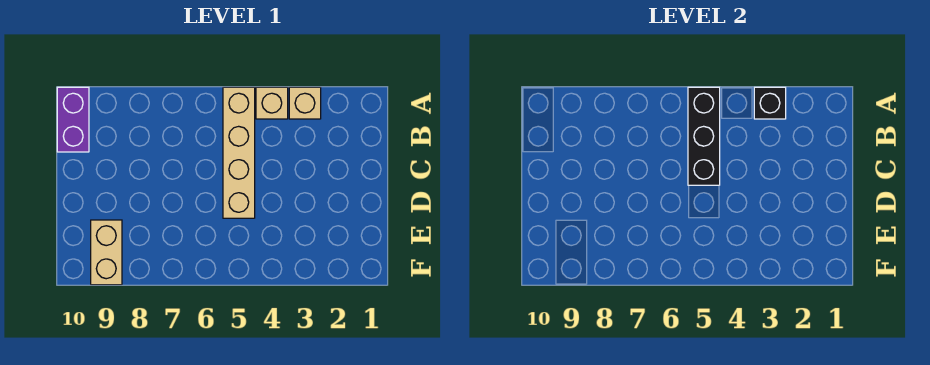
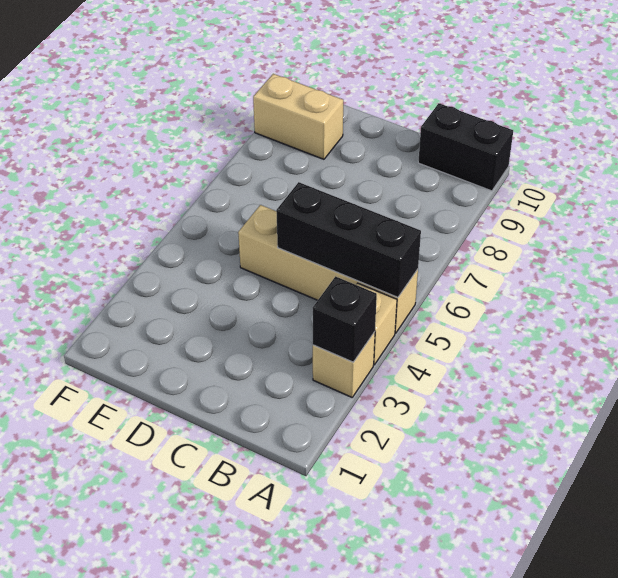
purple 1x2 brick [57,87,89,152] -> black 1x2 brick [418,103,513,191]

